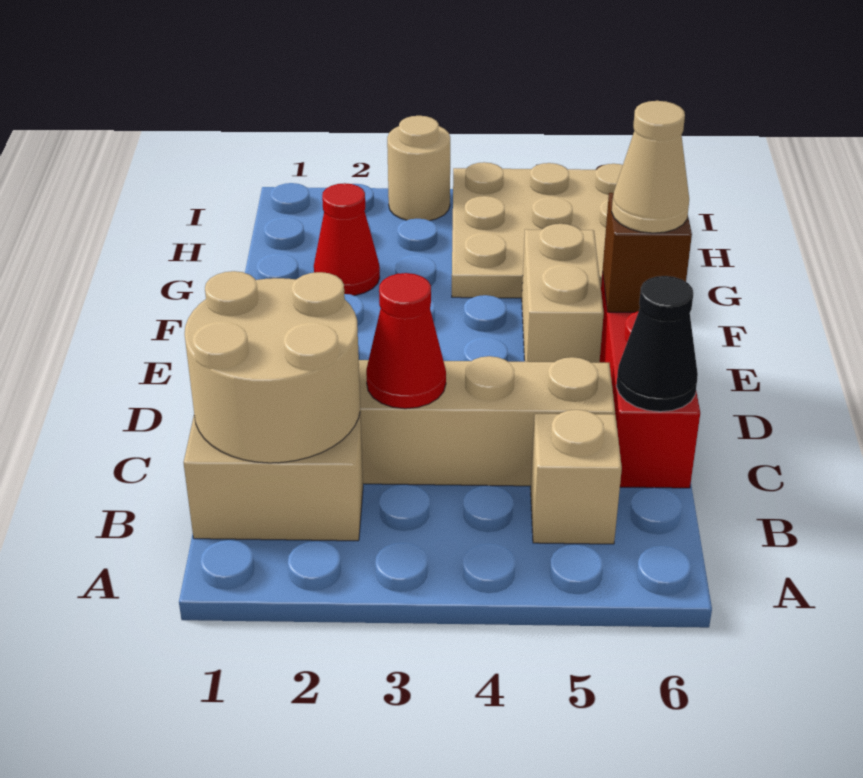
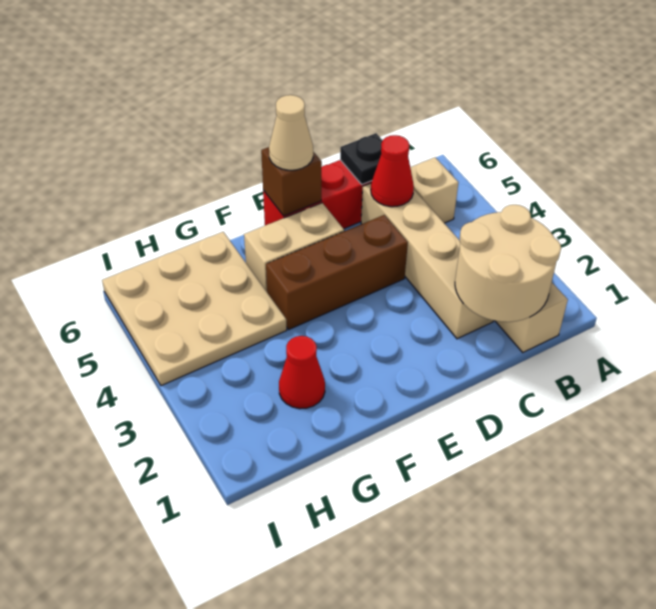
red 1x1 cone [366,273,446,409] -> red 1x1 cone moved to [371,135,414,207]
black 1x1 cone [616,276,698,412] -> black 1x1 plate [340,133,383,185]
none -> brown 1x3 brick [266,215,408,329]
tan 1x1 round brick [387,116,450,221] -> none

